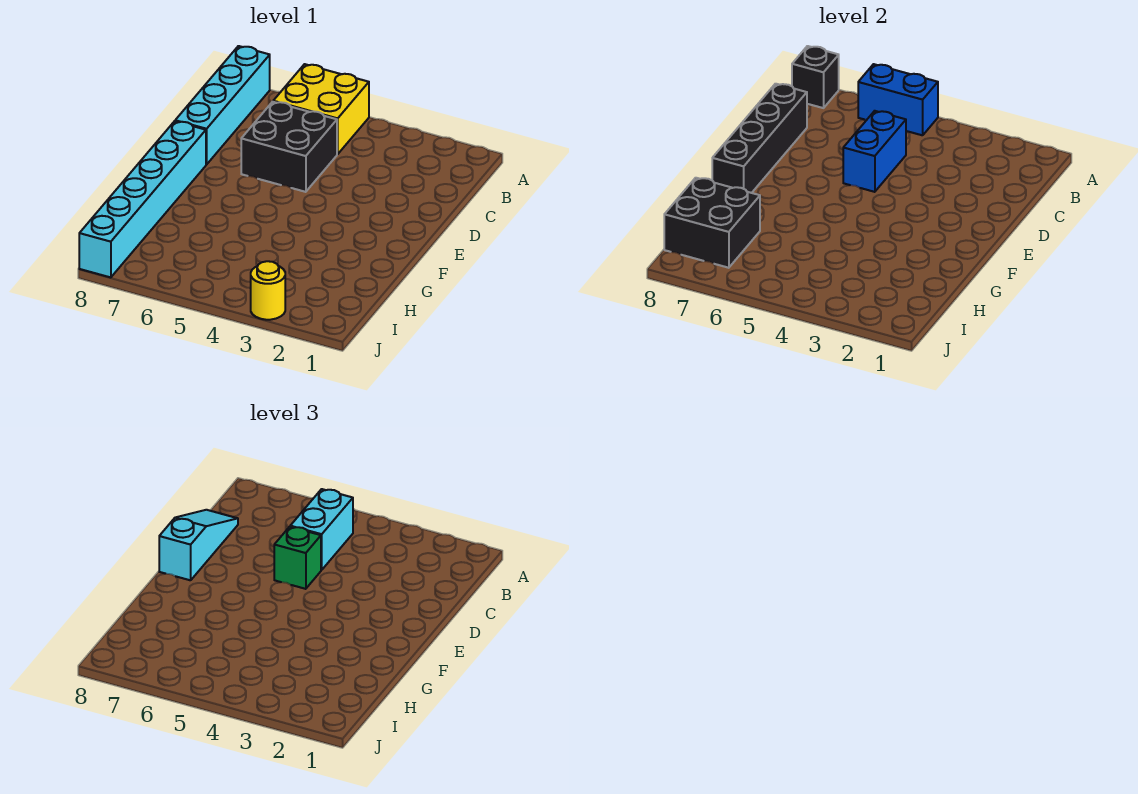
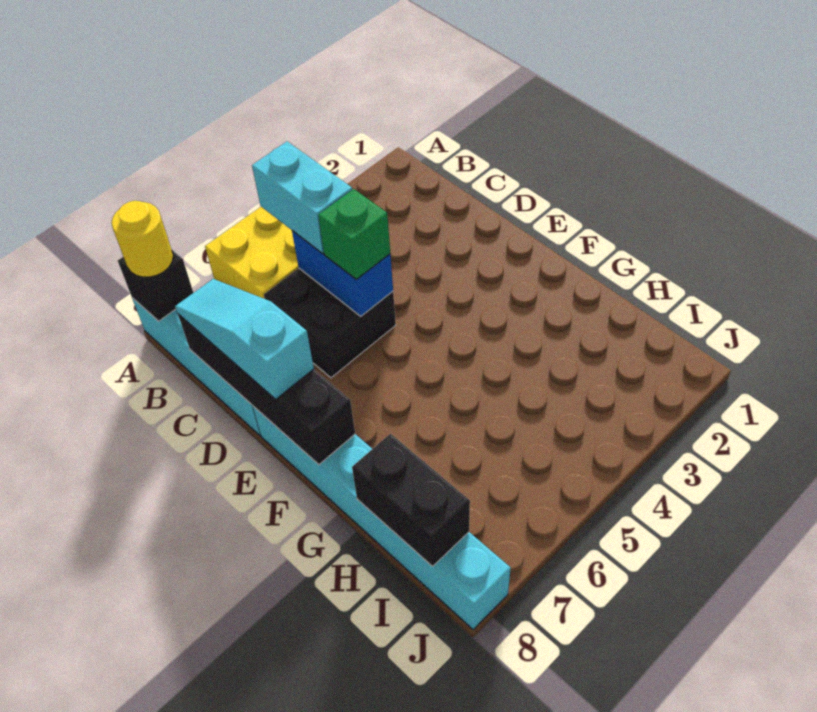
blue 1x2 brick [858,64,938,135] -> none
black 2x2 brick [664,178,760,268] -> black 1x2 brick [352,434,470,566]
yellow 1x1 round brick [251,261,285,320] -> yellow 1x1 round brick moved to [112,201,173,277]

